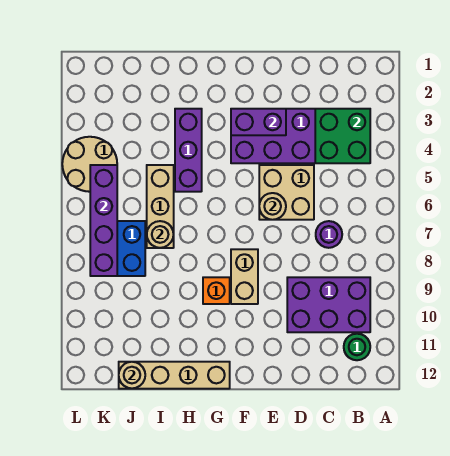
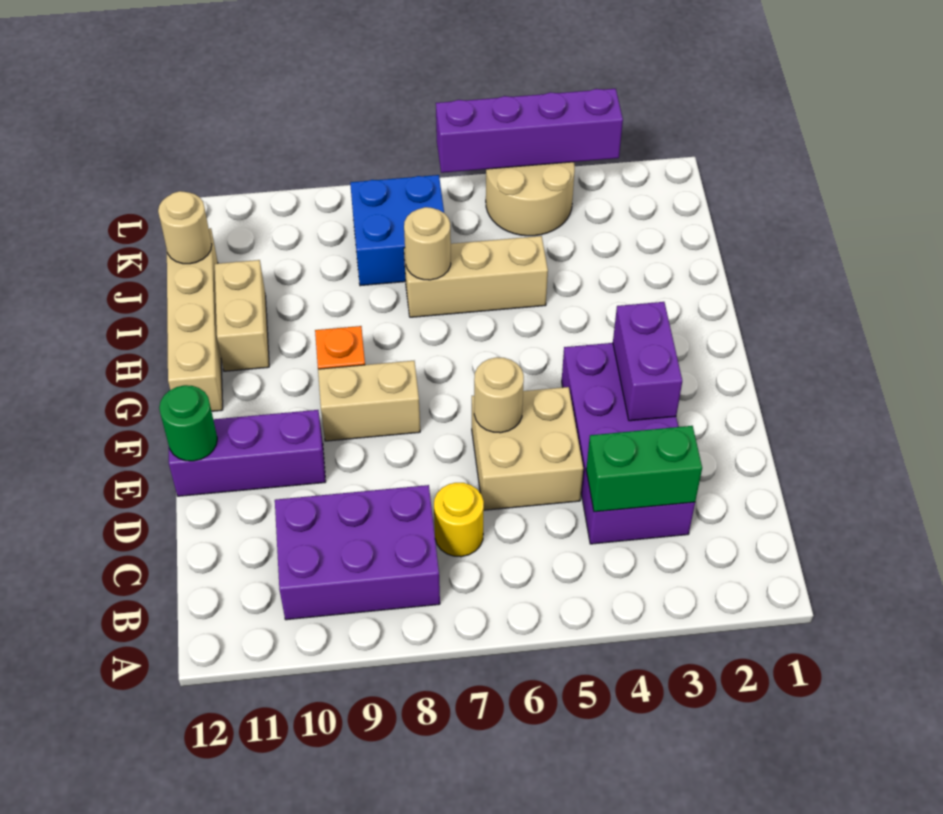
green 2x2 brick [315,109,370,163] -> green 1x2 brick [586,426,702,512]
purple 2x3 brick [287,277,370,332] -> purple 2x3 brick turned to [275,485,440,620]
green 1x1 round brick [344,334,370,360] -> green 1x1 round brick moved to [159,385,217,461]
purple 1x1 round brick [316,221,342,248] -> yellow 1x1 round brick [434,483,484,557]
purple 1x3 brick [175,109,202,192] -> purple 1x3 brick moved to [169,410,326,496]
none -> tan 1x2 brick [215,260,269,371]
purple 1x4 brick [90,165,117,276] -> purple 1x4 brick moved to [436,89,623,173]

